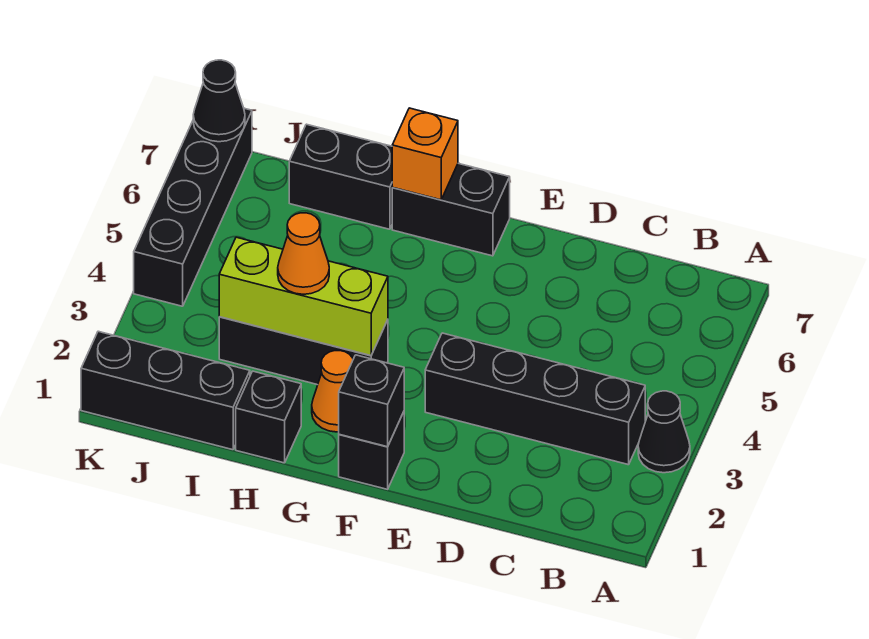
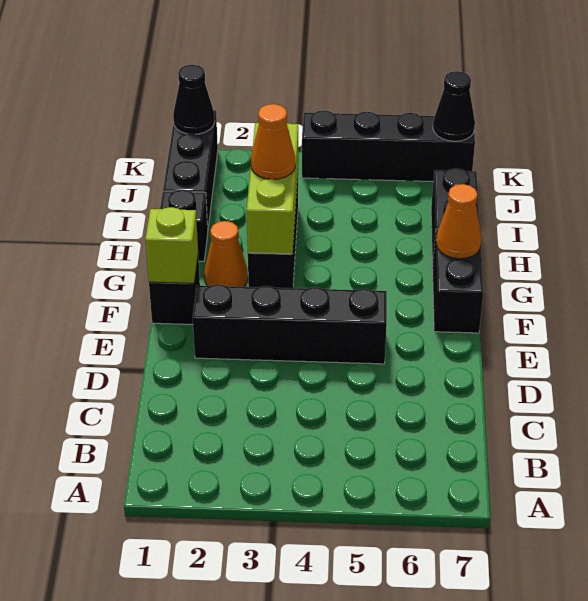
black 1x1 cone [638,391,690,473] -> black 1x1 cone moved to [173,65,215,134]
black 1x4 brick [425,333,645,465] -> black 1x4 brick turned to [193,284,387,364]
black 1x1 brick [339,355,404,447] -> lime 1x1 brick [145,207,198,283]
orange 1x1 brick [392,108,458,200] -> orange 1x1 cone [436,184,482,259]

